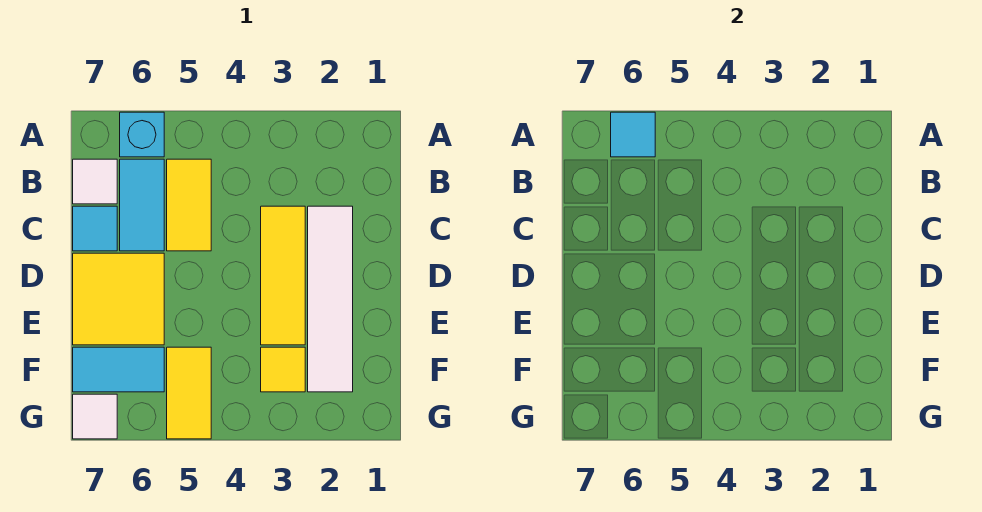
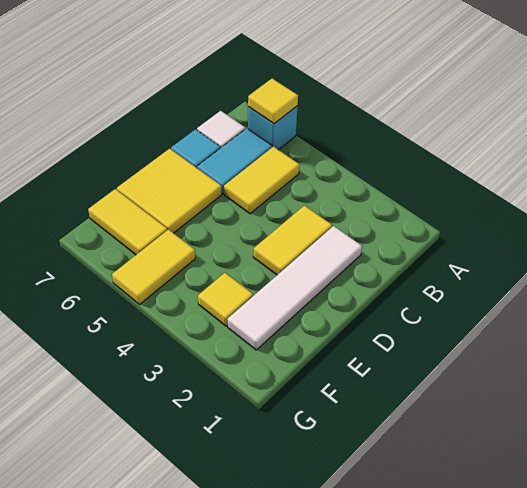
cyan 1x1 tile [611,112,655,157] -> yellow 1x1 tile [248,78,298,124]
yellow 1x3 tile [261,206,305,345] -> yellow 1x2 tile [253,206,332,275]
cyan 1x2 tile [73,347,164,392] -> yellow 1x2 tile [88,189,167,255]
white 1x1 tile [73,394,117,439] -> none

